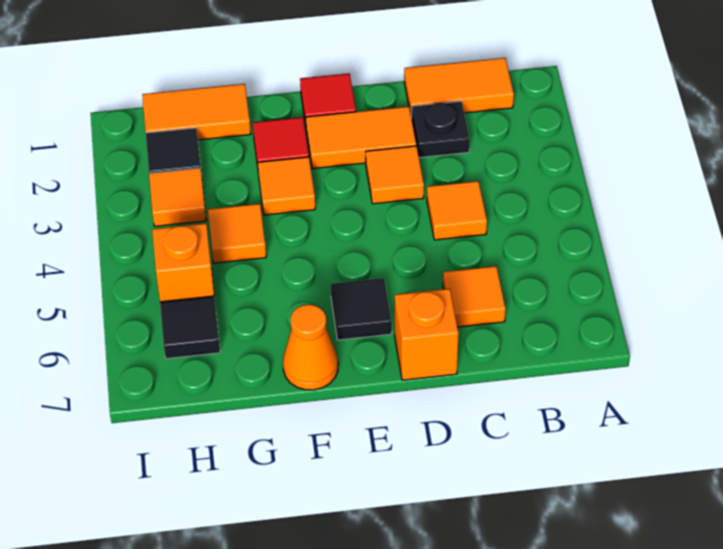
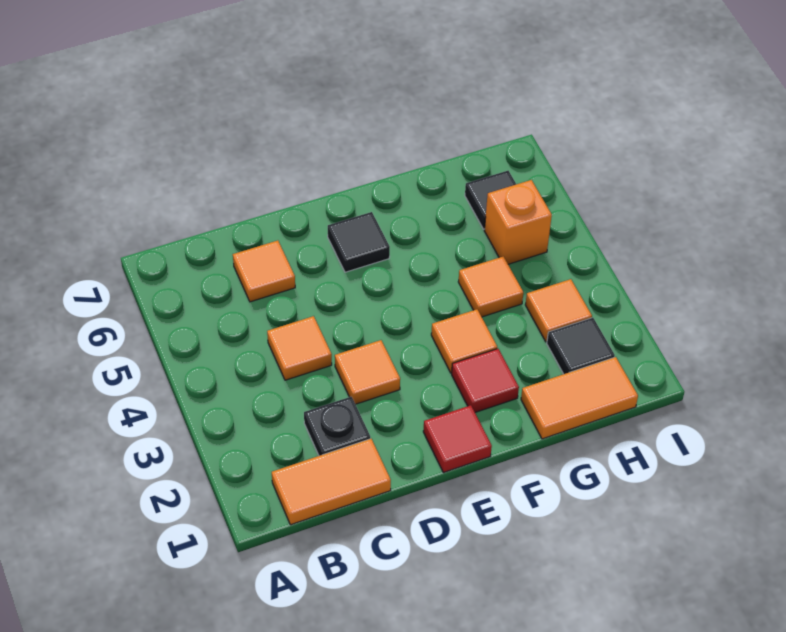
orange 1x2 tile [306,107,416,169] -> none
orange 1x1 brick [395,289,459,380] -> none
orange 1x1 cone [283,304,338,390] -> none

